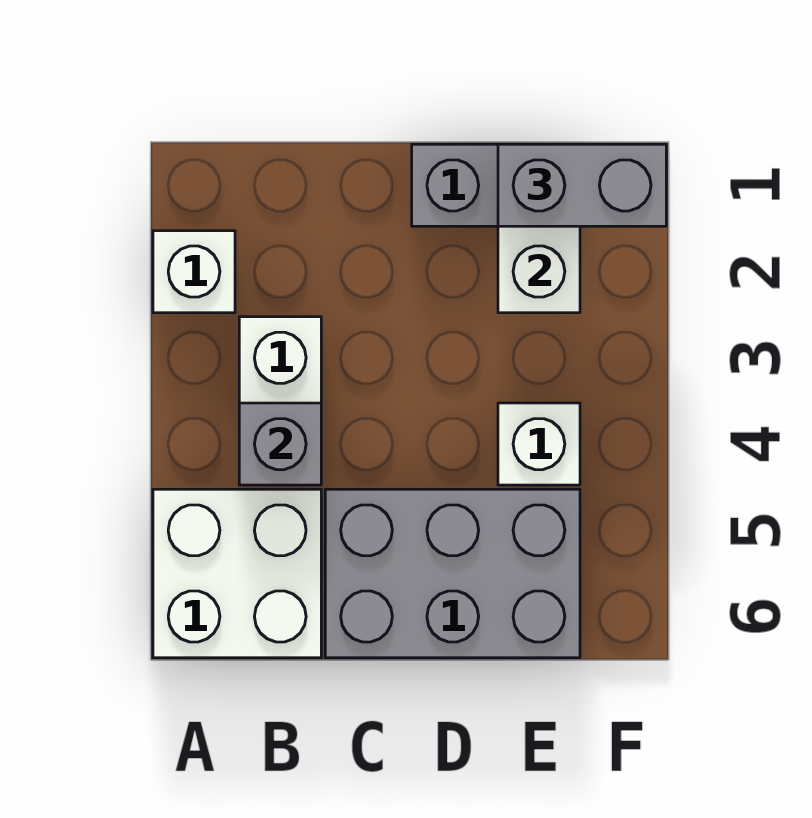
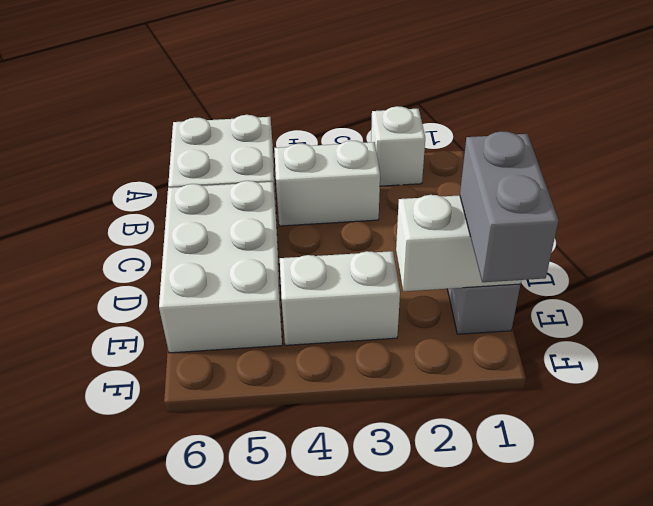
grey 1x1 brick [239,403,321,485] -> none
grey 2x3 brick [325,489,580,658] -> white 2x3 brick [159,181,282,353]
white 1x1 brick [498,403,580,485] -> white 1x2 brick [280,251,400,345]

